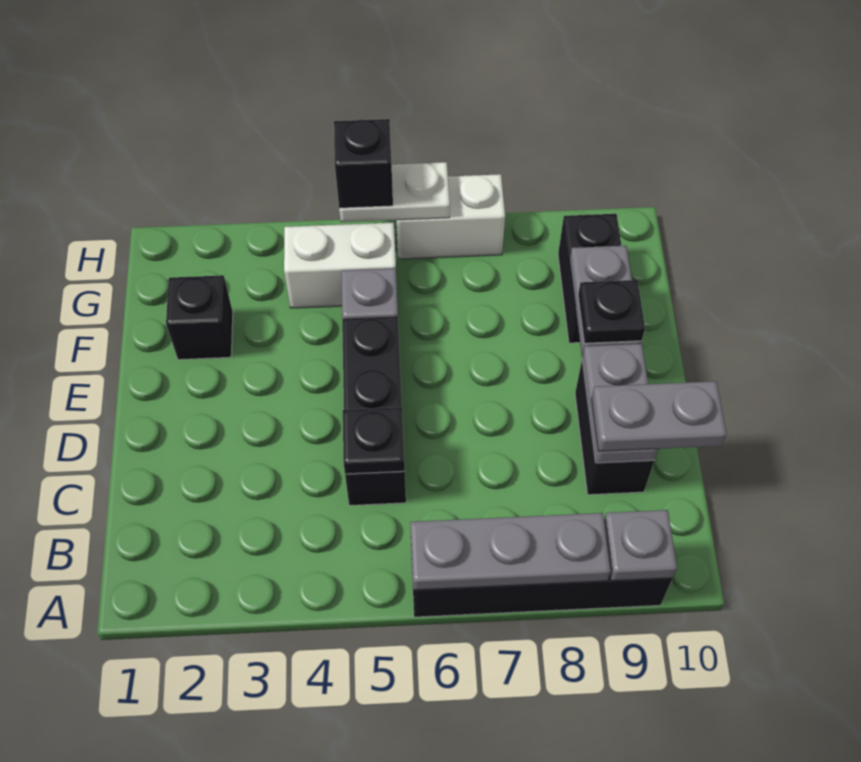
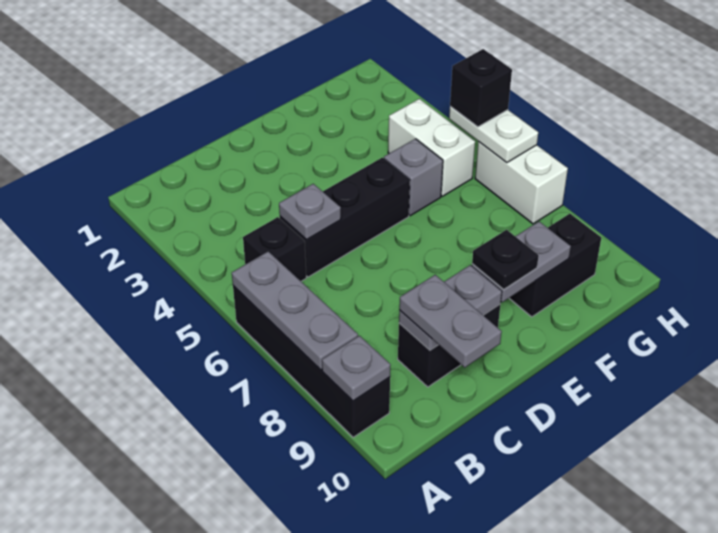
black 1x1 plate [343,407,405,474] -> grey 1x1 plate [279,184,341,240]
black 1x1 brick [166,275,233,360] -> black 1x1 brick moved to [243,217,306,281]

